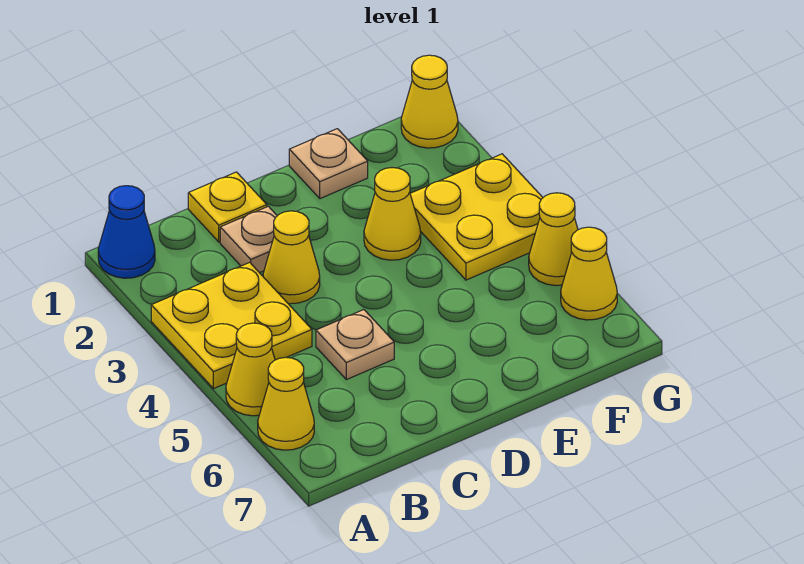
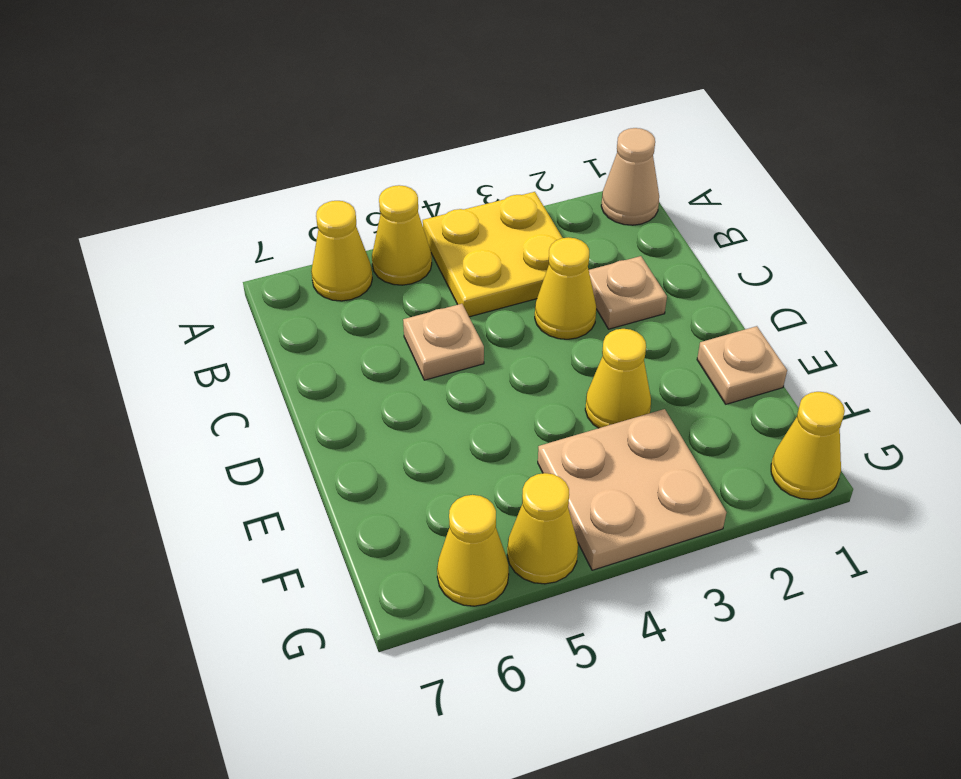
blue 1x1 cone [98,186,155,278] -> tan 1x1 cone [601,128,659,225]
yellow 1x1 plate [188,172,267,242] -> none
yellow 2x2 plate [410,154,543,280] -> tan 2x2 plate [538,409,726,570]

